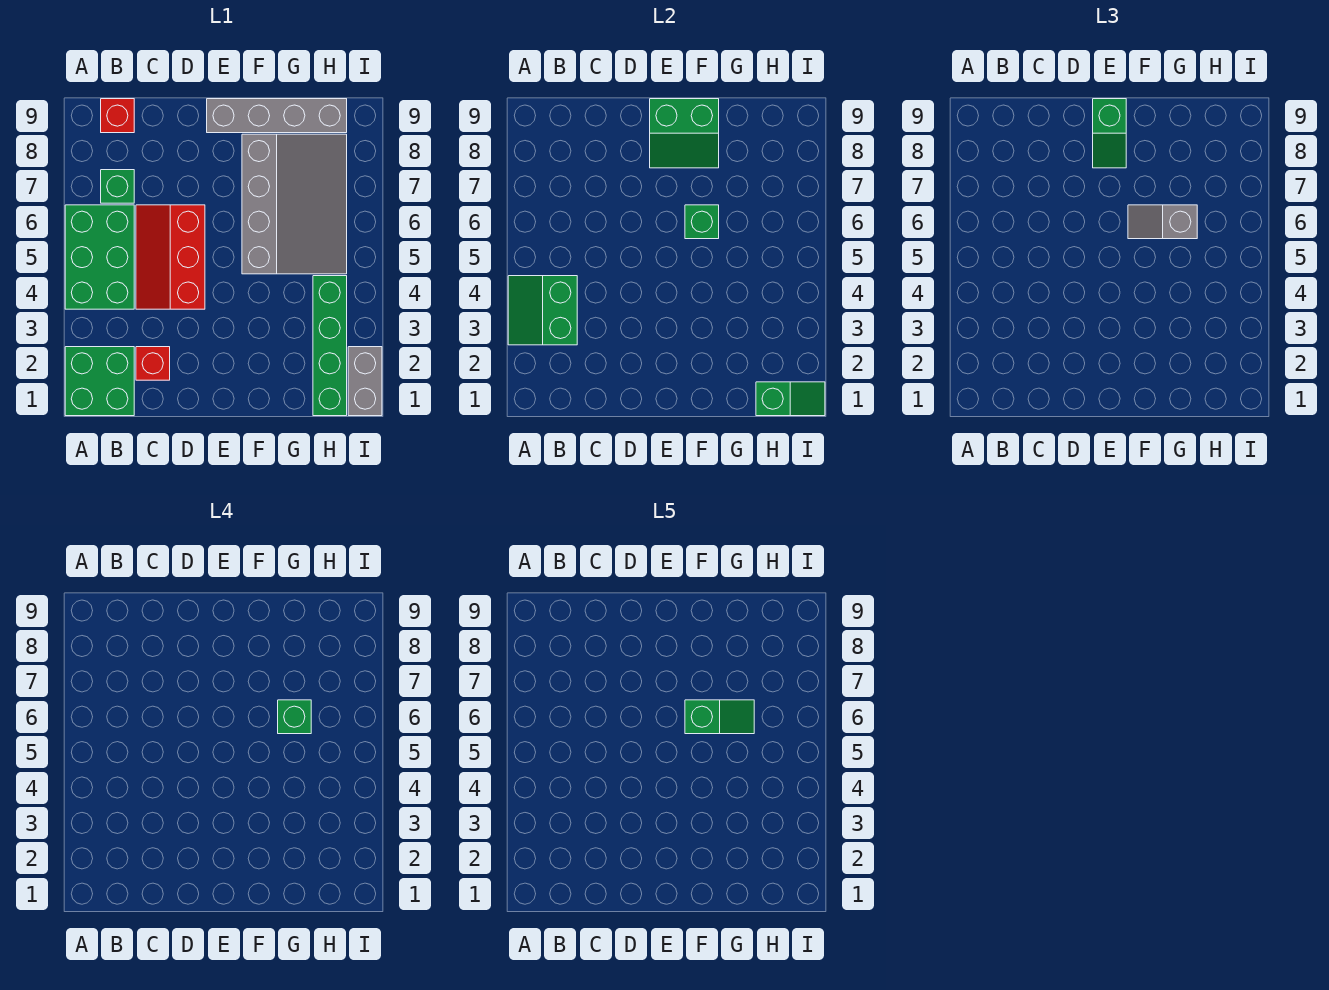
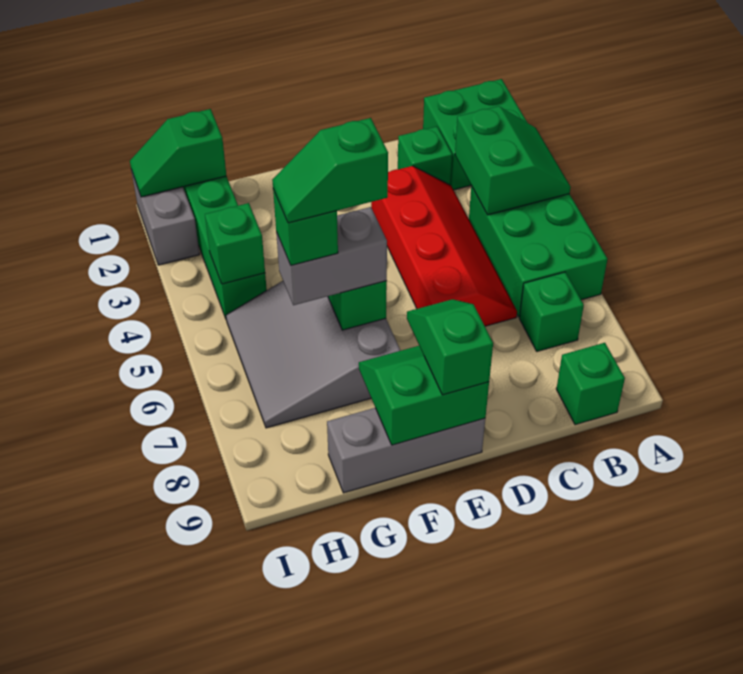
red 1x1 brick [101,99,134,133] -> green 1x1 brick [556,343,625,425]
red 1x1 brick [136,347,170,380] -> green 1x1 brick [398,127,452,185]
red 2x3 slope [136,205,205,309] -> red 2x4 slope [371,166,517,326]
grey 1x4 brick [207,99,347,133] -> grey 1x3 brick [327,408,485,493]
grey 3x4 slope [242,134,347,274] -> grey 3x3 slope [226,281,401,428]
grey 1x2 slope [1128,205,1197,239] -> grey 1x2 brick [276,207,387,305]
none -> green 1x1 brick [205,203,265,284]

